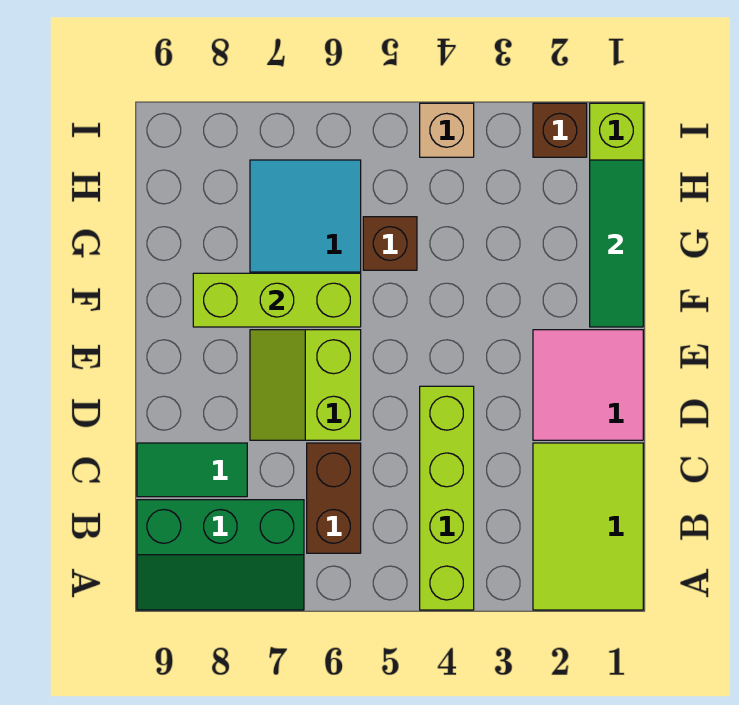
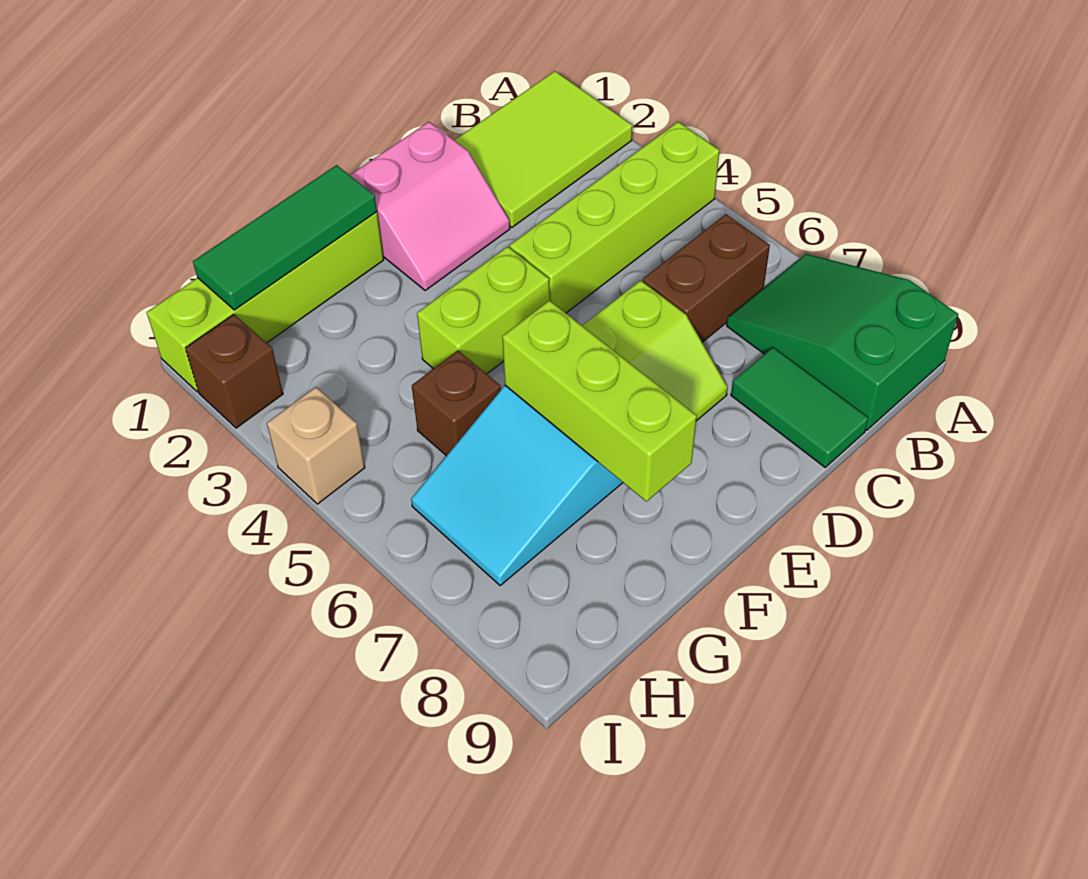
green 2x3 slope [137,500,304,610] -> green 2x3 slope turned to [727,254,958,430]
pink 2x2 tile [533,330,643,440] -> pink 2x2 slope [350,122,510,290]
none -> lime 1x2 brick [417,247,549,374]

